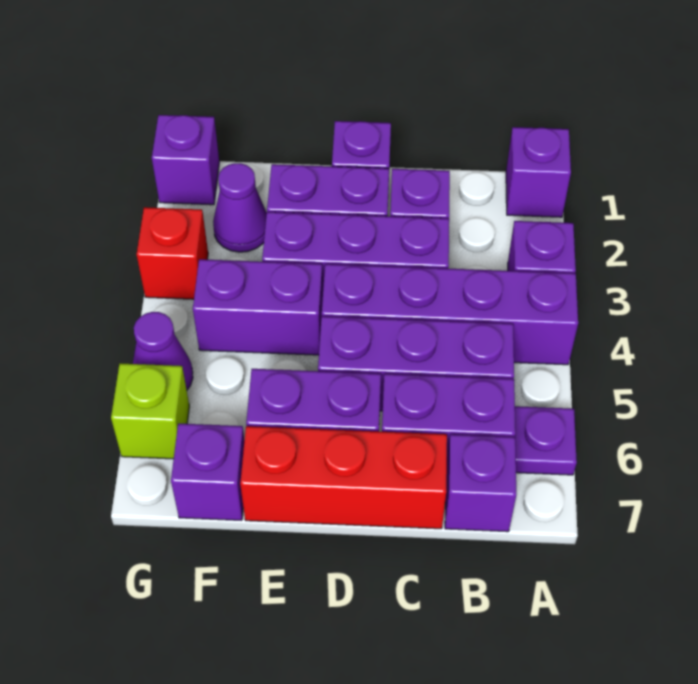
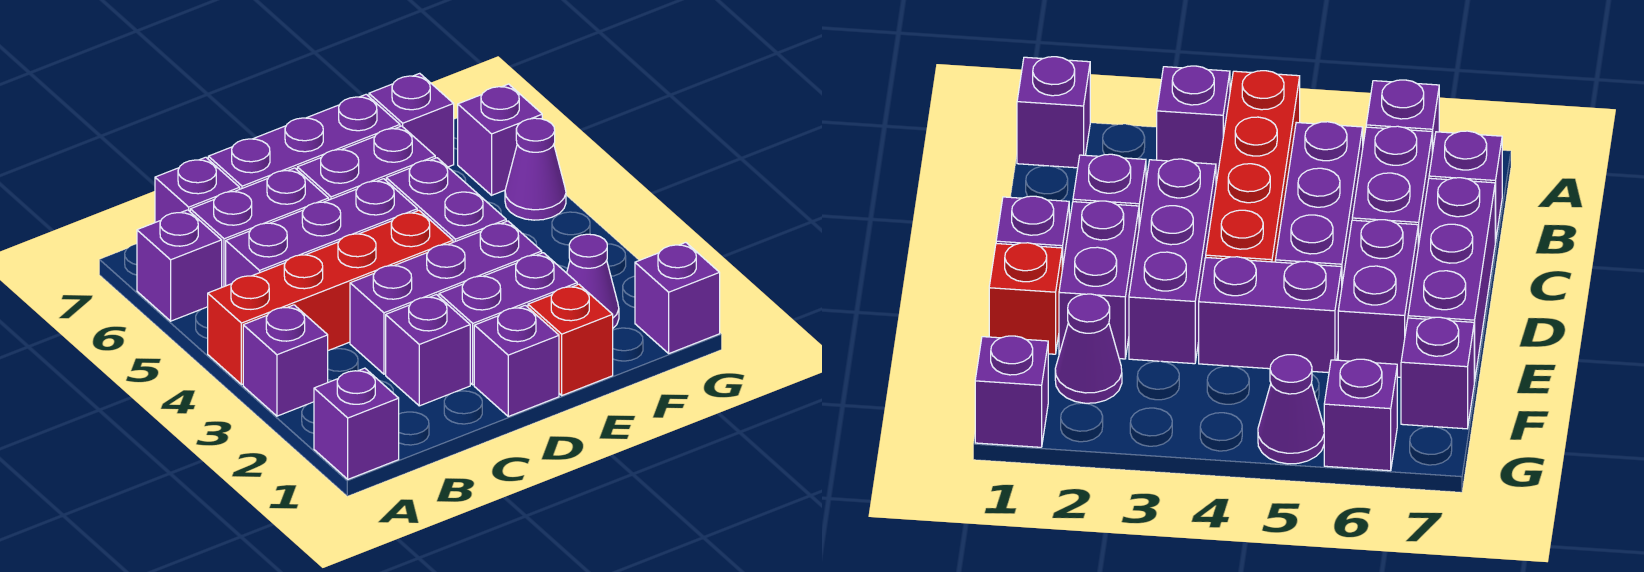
purple 1x4 brick [322,264,578,365] -> red 1x4 brick [208,210,453,385]
purple 1x1 plate [515,406,577,475] -> purple 1x1 brick [137,210,222,321]
red 1x3 brick [240,426,447,529] -> purple 1x3 brick [208,94,400,189]
purple 1x2 brick [193,259,323,355] -> purple 1x2 brick turned to [386,158,506,242]
red 1x1 brick [137,207,208,299] -> red 1x1 brick moved to [528,284,613,395]
lime 1x1 brick [111,364,189,459] -> purple 1x1 brick [458,84,542,195]

